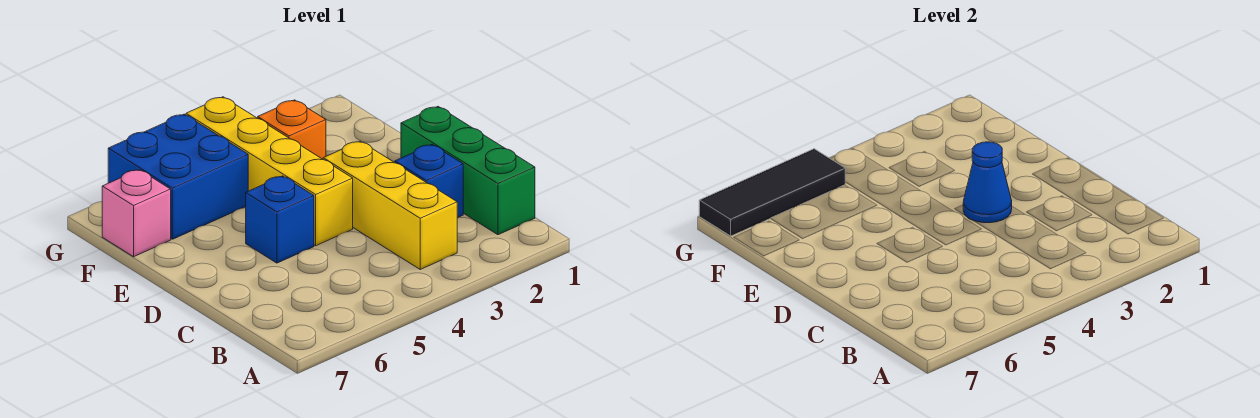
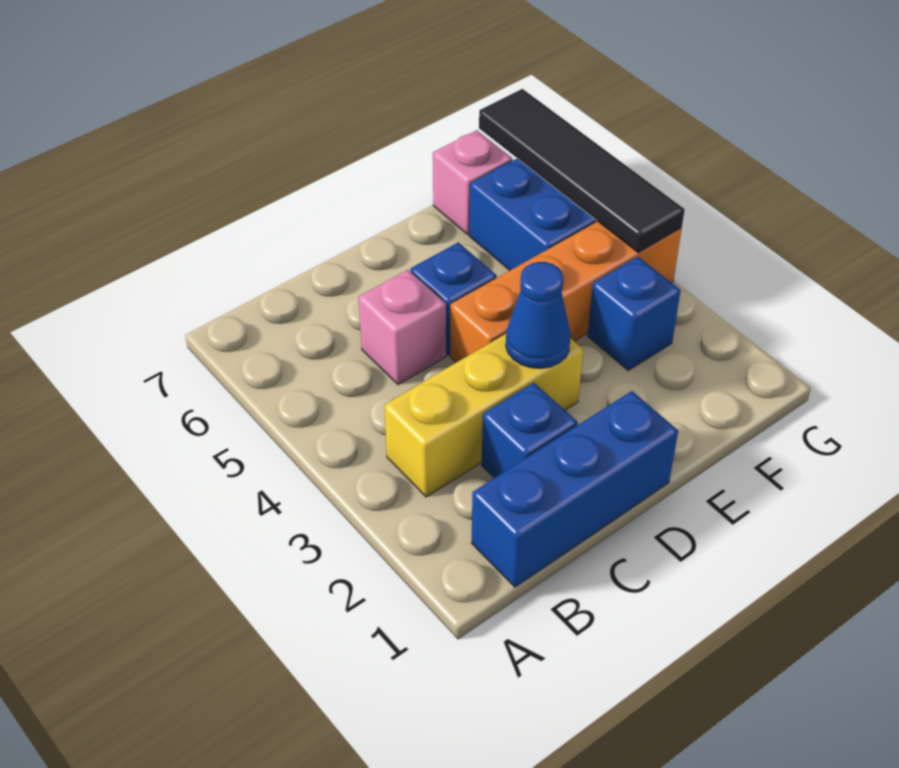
green 1x3 brick [401,107,535,235] -> blue 1x3 brick [472,391,678,587]
none -> pink 1x1 brick [358,270,446,385]
yellow 1x4 brick [186,97,353,246] -> orange 1x4 brick [450,221,682,363]
orange 1x1 brick [258,100,326,159] -> blue 1x1 brick [588,257,681,370]
black 1x3 tile [699,149,845,236] -> black 1x4 tile [479,89,685,253]

